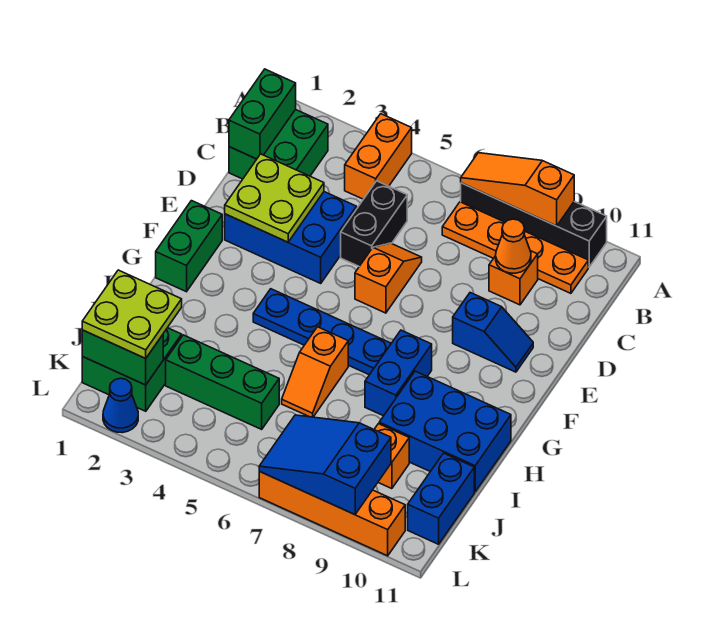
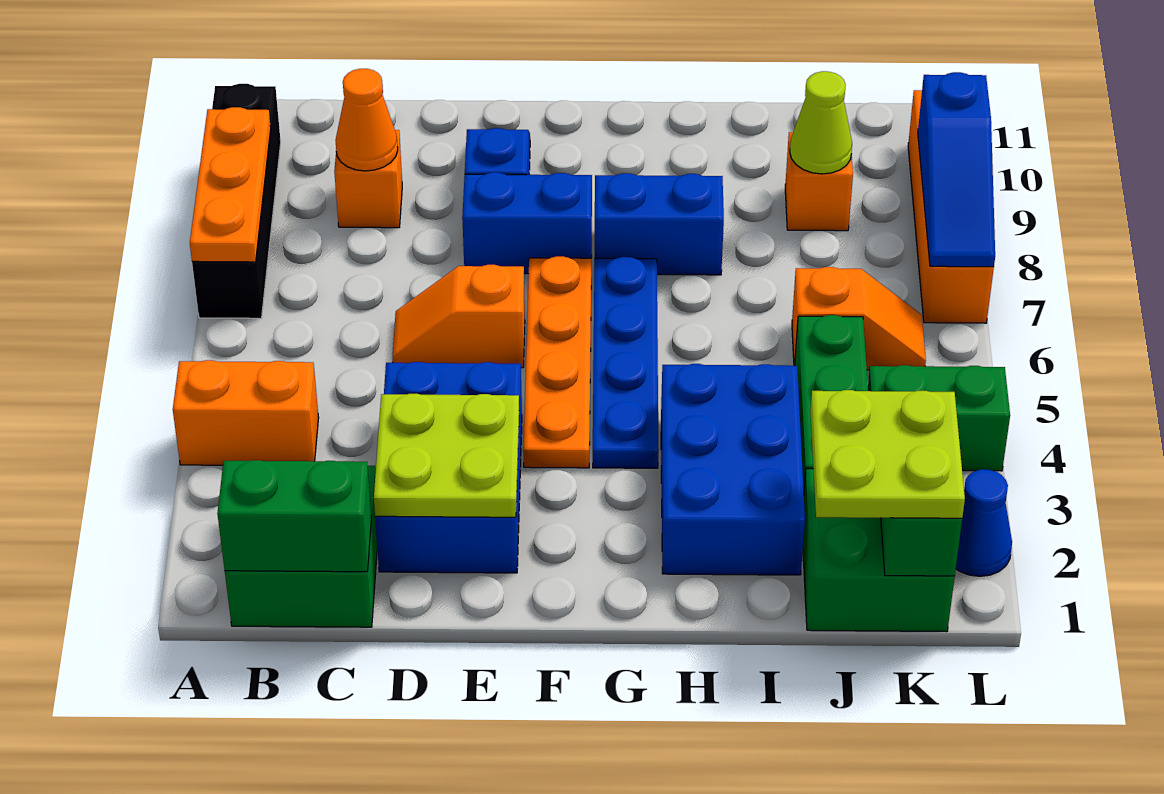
orange 1x3 slope [461,153,574,226] -> orange 1x3 plate [190,107,271,262]
orange 1x4 plate [442,202,588,293] -> orange 1x4 plate moved to [523,256,591,468]
black 1x2 brick [341,181,407,266] -> none
green 1x2 brick [156,201,222,292] -> green 1x2 brick moved to [868,365,1010,471]
orange 1x2 slope [282,327,348,417] -> orange 1x2 slope moved to [792,267,926,370]
blue 2x3 brick [379,371,511,492] -> blue 2x3 brick moved to [661,364,805,575]
none -> lime 1x1 cone [790,71,852,174]
blue 1x2 brick [408,453,474,544] -> blue 1x2 brick moved to [462,172,592,274]
blue 2x3 slope [259,415,391,515] -> blue 1x3 slope [918,72,995,267]

